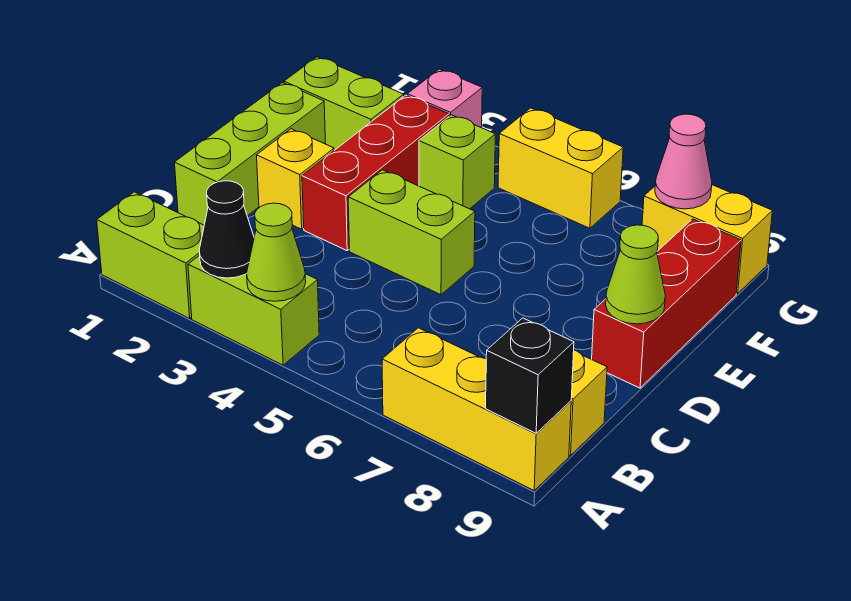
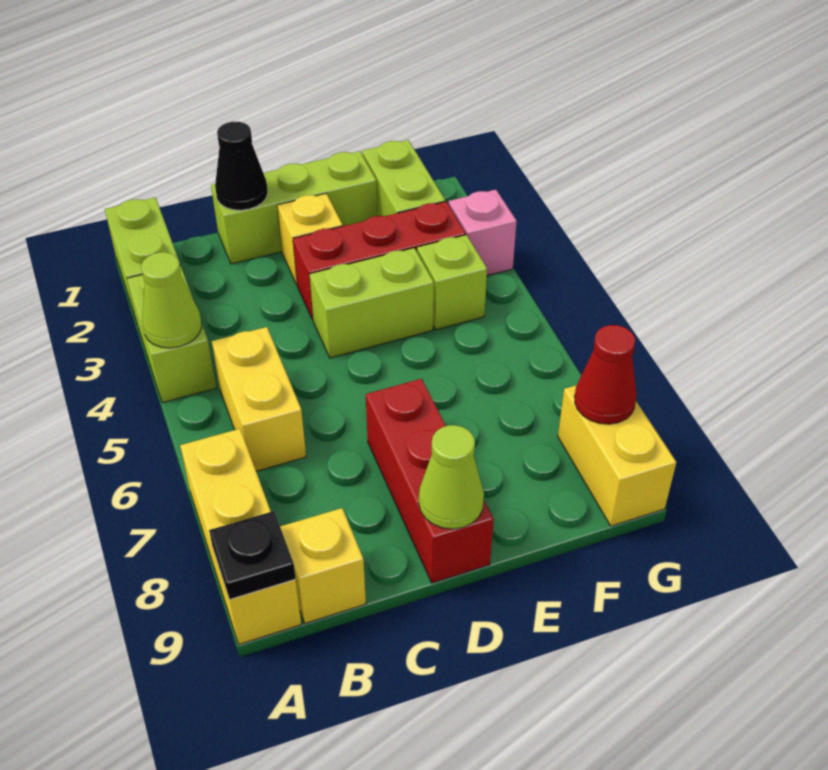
black 1x1 cone [199,181,254,278] -> black 1x1 cone moved to [215,122,268,210]
black 1x1 brick [486,318,574,433] -> black 1x1 plate [209,511,296,600]
lime 1x2 brick [348,170,475,295] -> lime 1x2 brick turned to [310,248,434,358]
red 1x3 brick [592,219,741,388] -> red 1x3 brick turned to [366,379,494,583]
yellow 1x2 brick [498,108,623,228] -> yellow 1x2 brick moved to [212,327,306,471]
pink 1x1 cone [655,114,712,209] -> red 1x1 cone [575,325,636,424]

